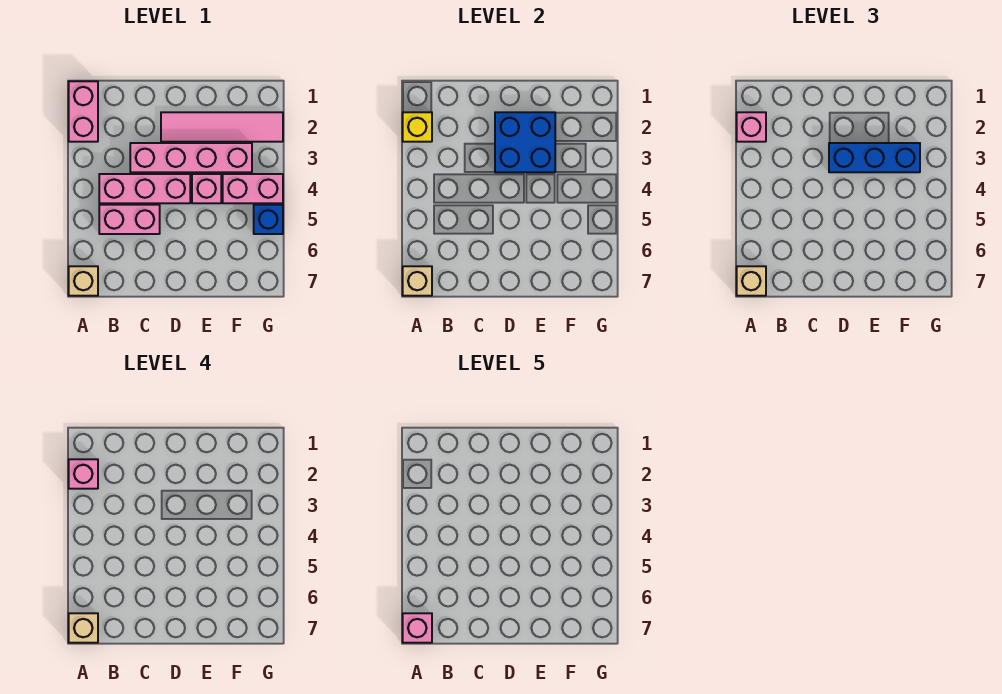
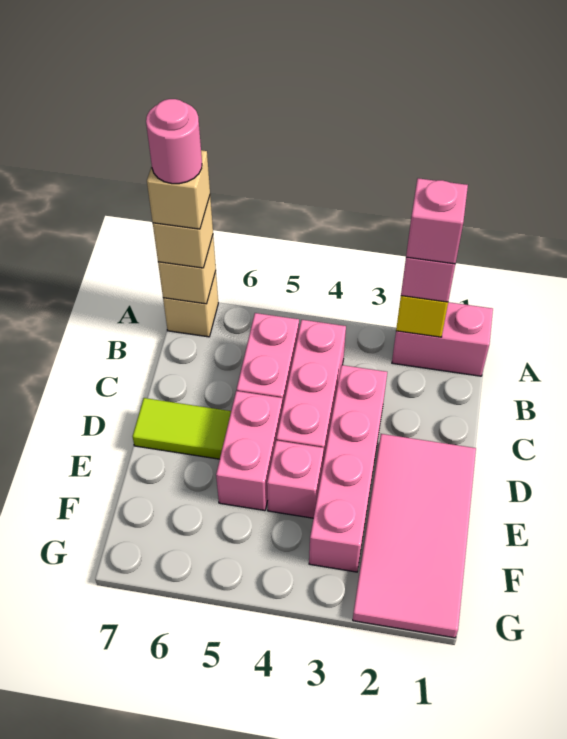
pink 1x1 brick [403,613,432,643] -> pink 1x1 round brick [146,99,202,184]
pink 1x4 tile [161,112,283,142] -> pink 2x4 tile [353,434,476,638]
blue 2x2 brick [495,112,555,172] -> none
blue 1x3 brick [829,143,920,172] -> none
none -> lime 1x2 tile [133,398,231,459]
pink 1x2 brick [223,174,283,203] -> pink 1x2 brick moved to [216,391,282,511]
blue 1x1 brick [254,205,283,234] -> none

